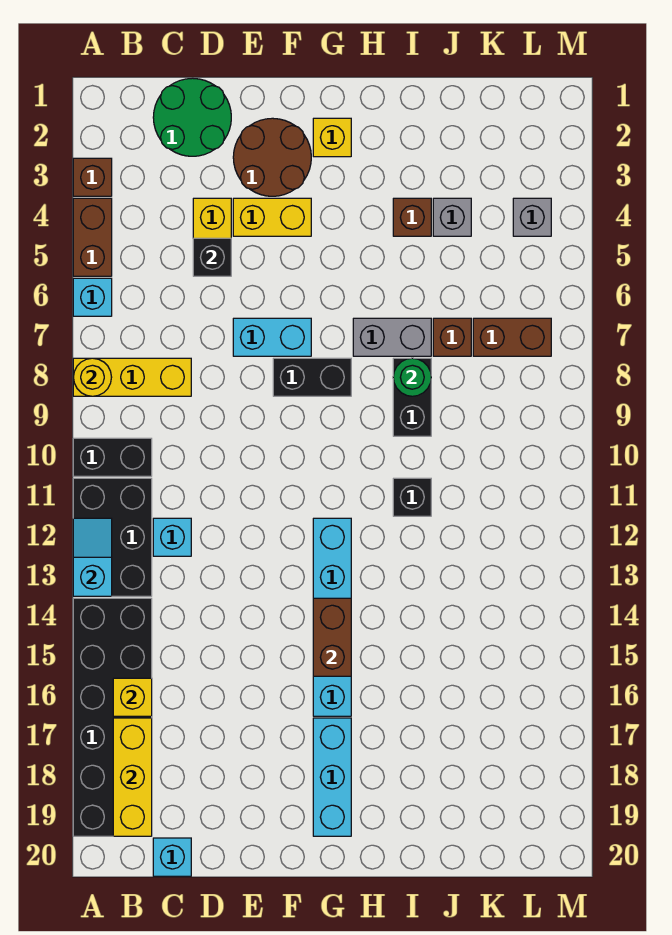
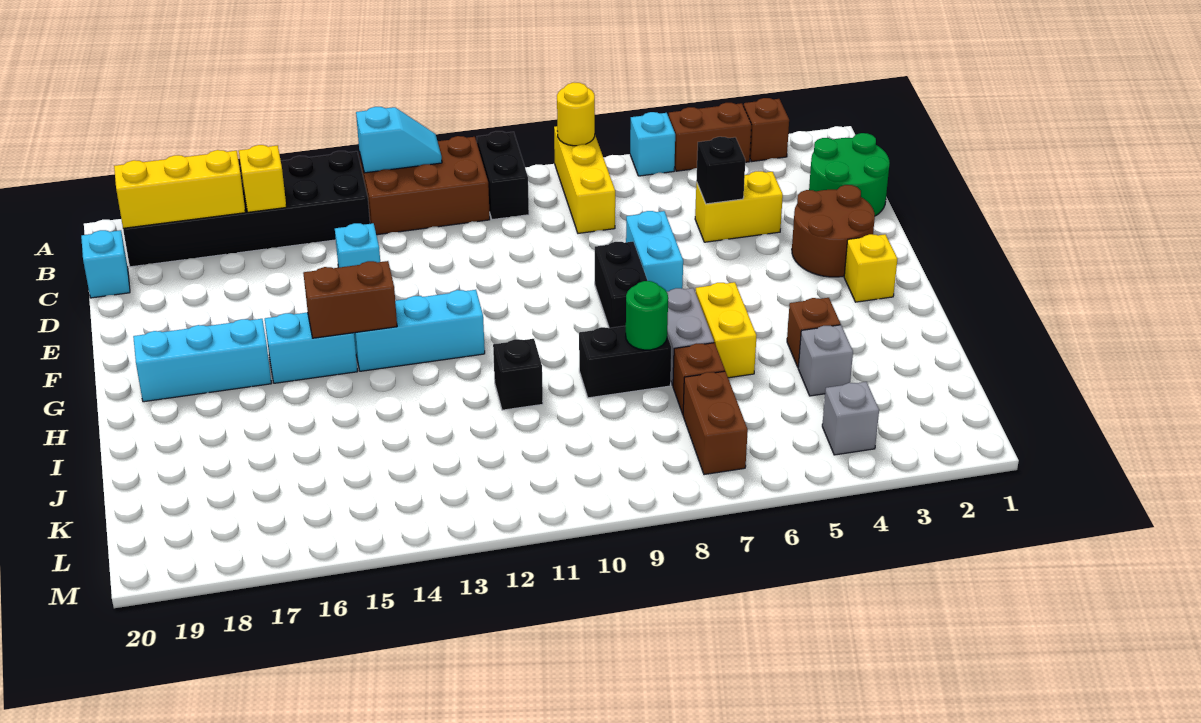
black 2x3 brick [73,478,152,596] -> brown 2x3 brick [359,136,490,235]
cyan 1x1 brick [153,518,191,556] -> cyan 1x1 brick moved to [335,223,380,268]
yellow 1x2 brick [233,198,311,236] -> yellow 1x2 brick moved to [696,282,757,378]

